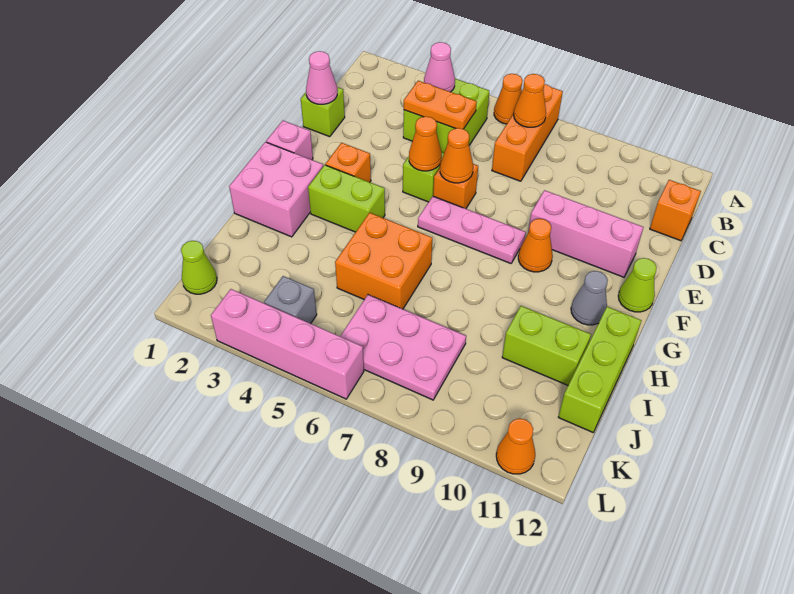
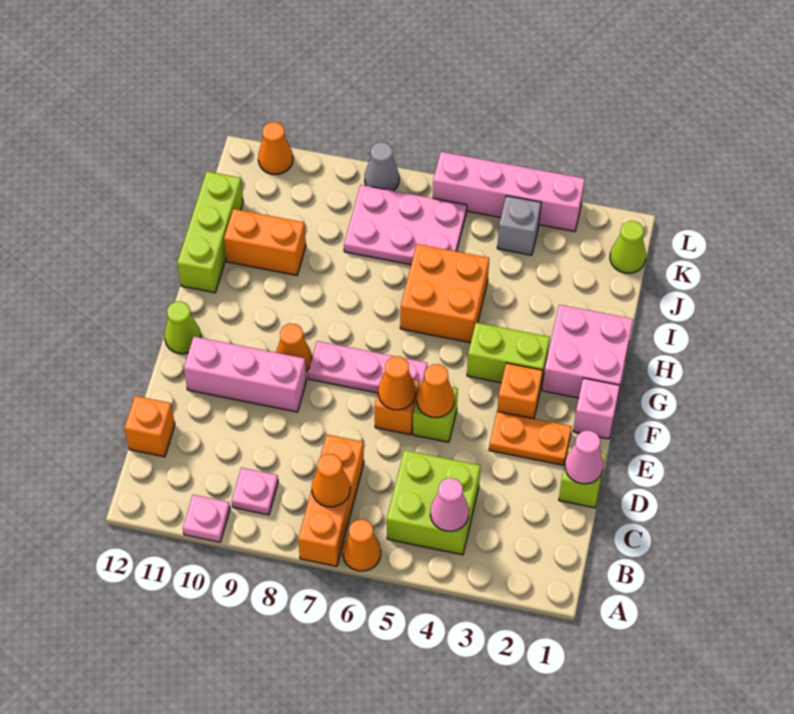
none -> pink 1x1 plate [183,495,230,542]
none -> pink 1x1 plate [232,468,278,515]
orange 1x2 plate [404,81,477,129] -> orange 1x2 plate moved to [489,411,572,465]
grey 1x1 cone [571,271,608,325] -> grey 1x1 cone moved to [365,142,399,191]
lime 1x2 brick [502,306,591,385] -> orange 1x2 brick [224,209,306,275]

